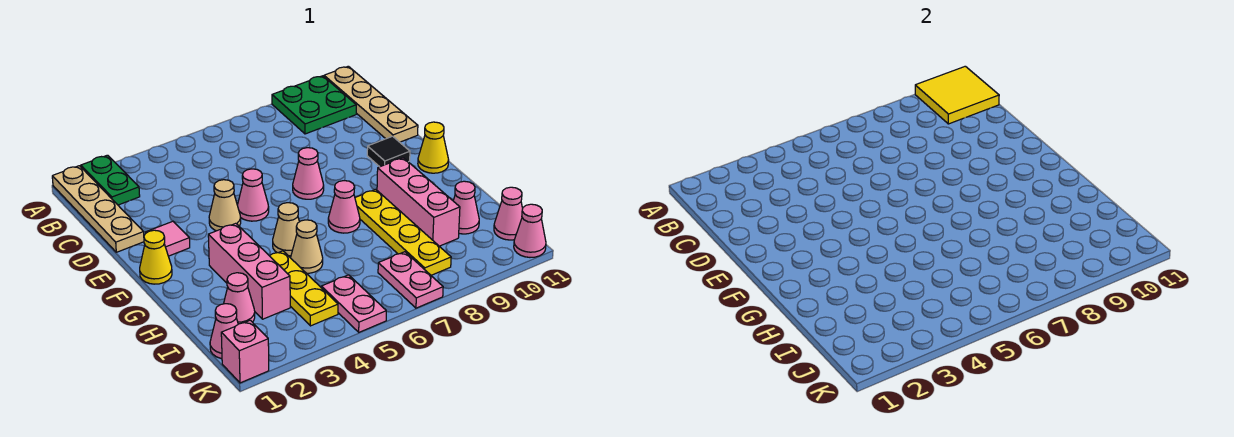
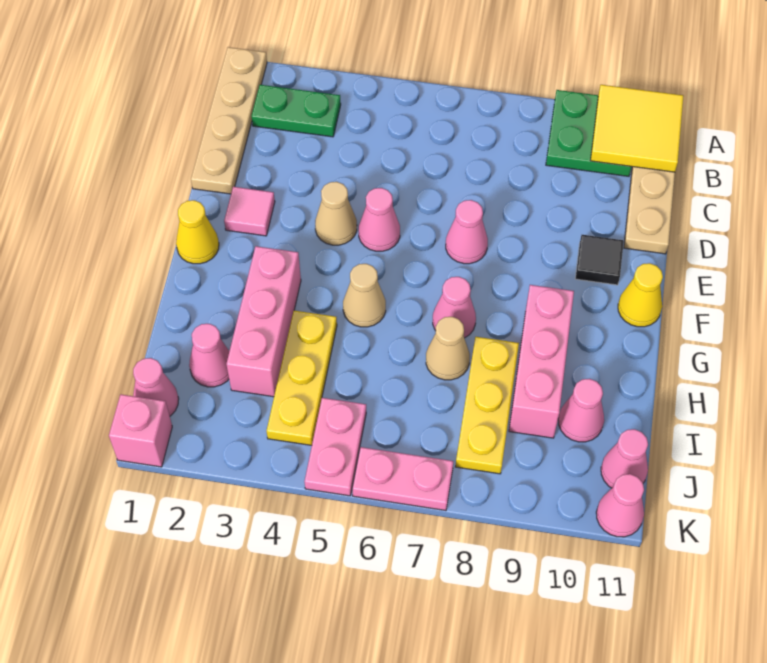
green 1x2 plate [81,155,140,205] -> green 1x2 plate turned to [251,85,341,137]
yellow 1x4 plate [355,189,451,275] -> yellow 1x3 plate [455,337,519,474]
tan 1x1 cone [291,220,323,273] -> tan 1x1 cone moved to [426,317,470,380]
pink 1x2 plate [378,252,443,308] -> pink 1x2 plate turned to [353,447,453,510]

